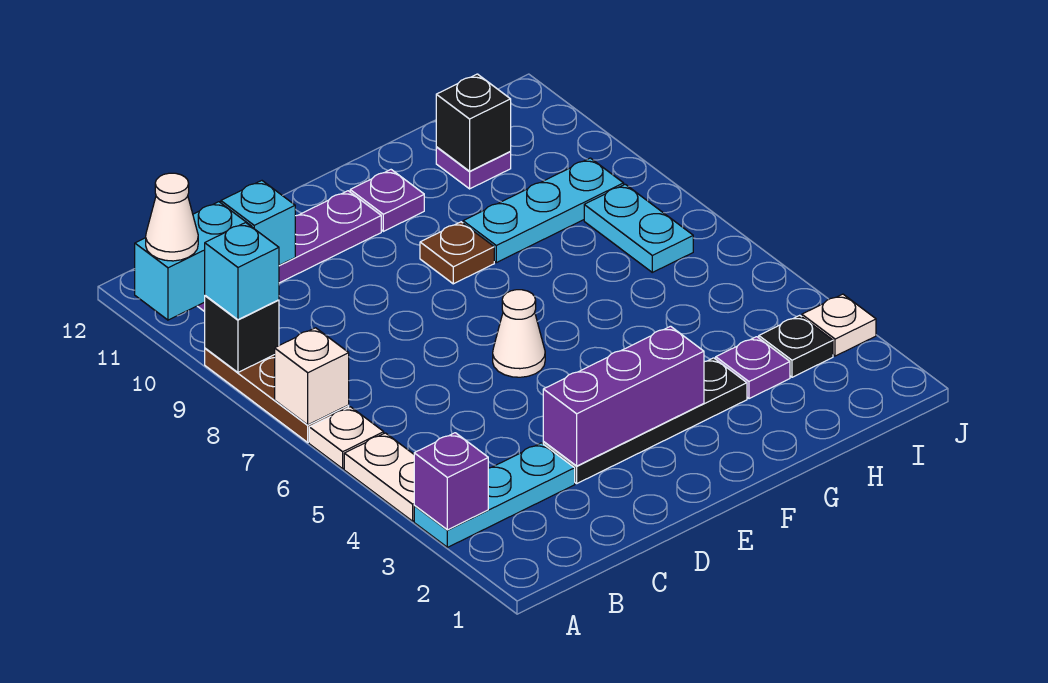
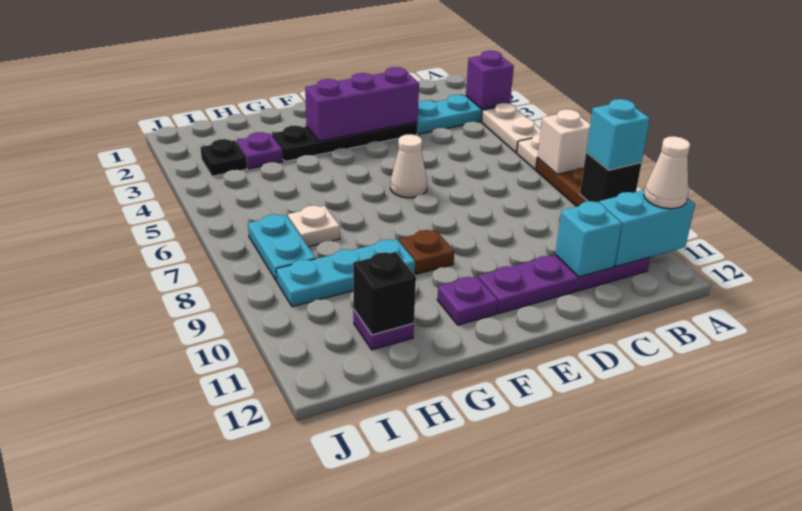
white 1x1 plate [802,294,876,356] -> white 1x1 plate moved to [288,205,340,247]

